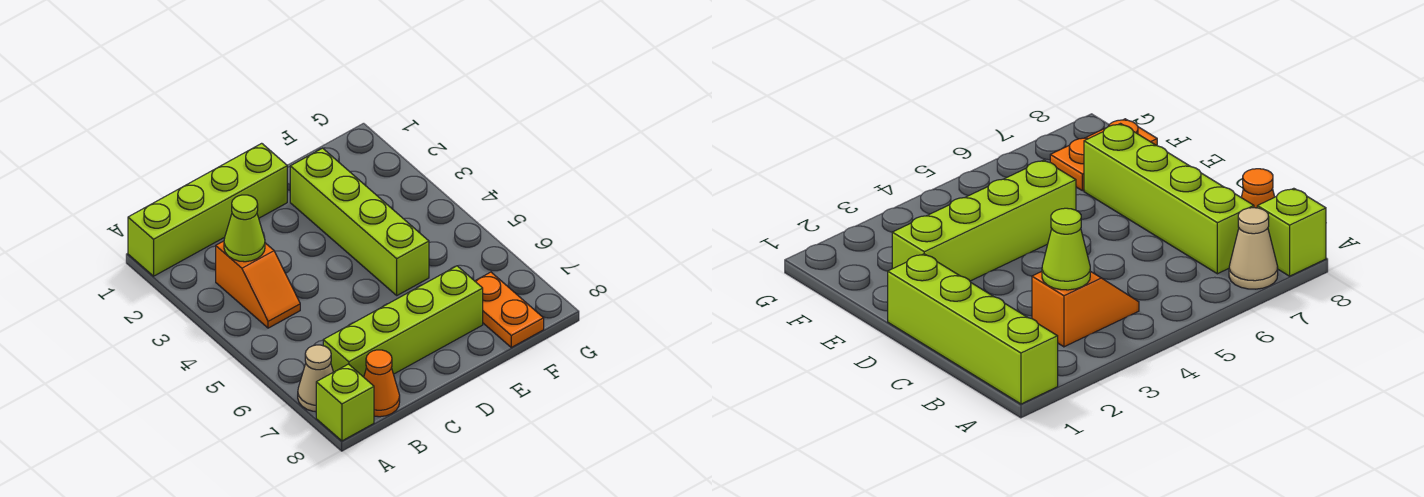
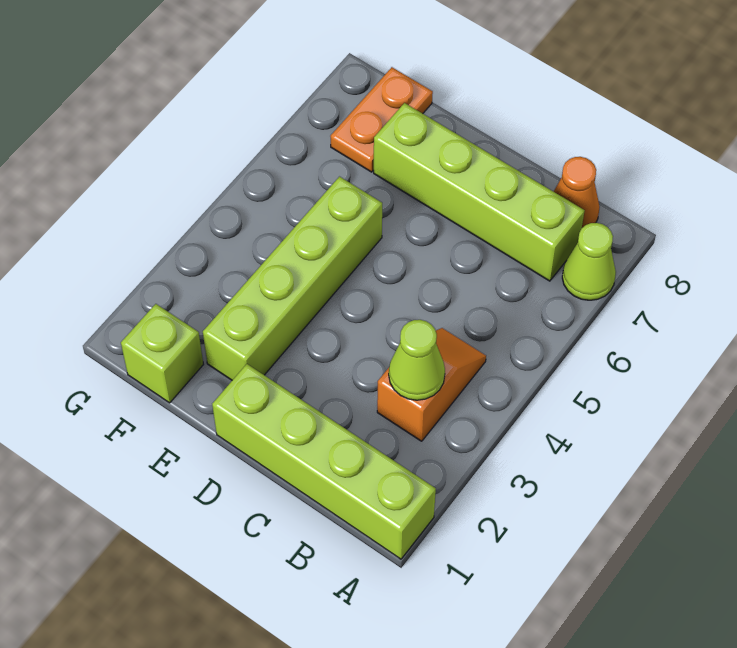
tan 1x1 cone [298,345,333,412] -> lime 1x1 cone [562,223,616,300]
lime 1x1 brick [316,364,374,441] -> lime 1x1 brick moved to [121,304,203,403]

